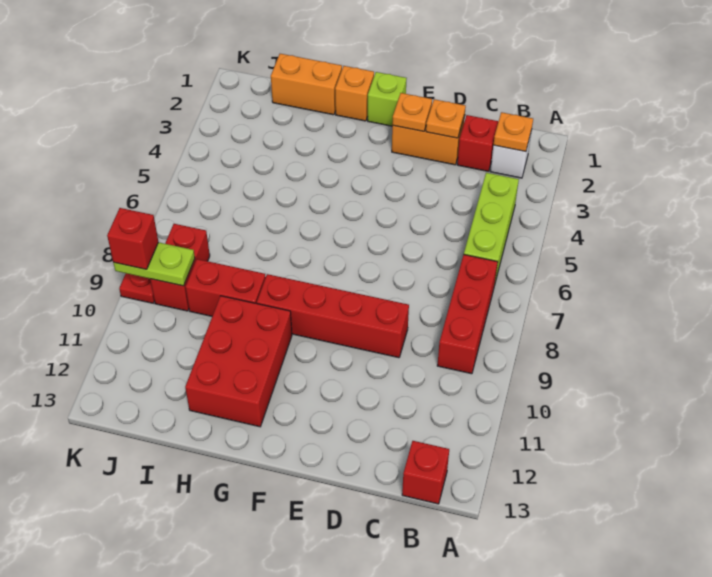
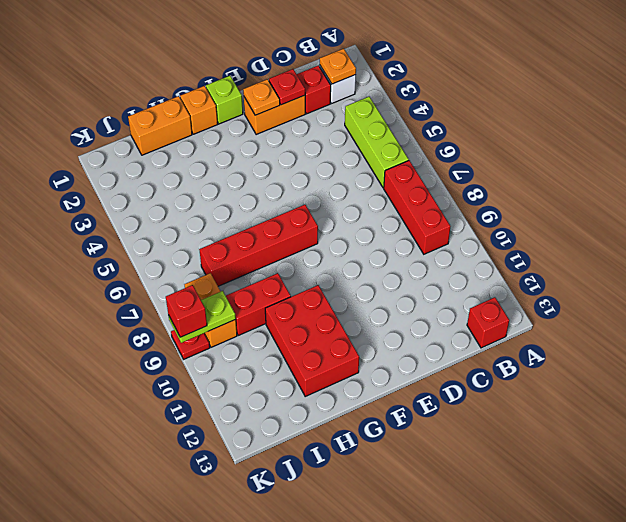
orange 1x1 plate [426,99,466,138] -> red 1x1 plate [269,69,305,105]
red 1x4 brick [257,274,409,358] -> red 1x4 brick moved to [199,204,318,286]
red 1x2 brick [150,224,210,311] -> orange 1x2 brick [184,273,237,347]

